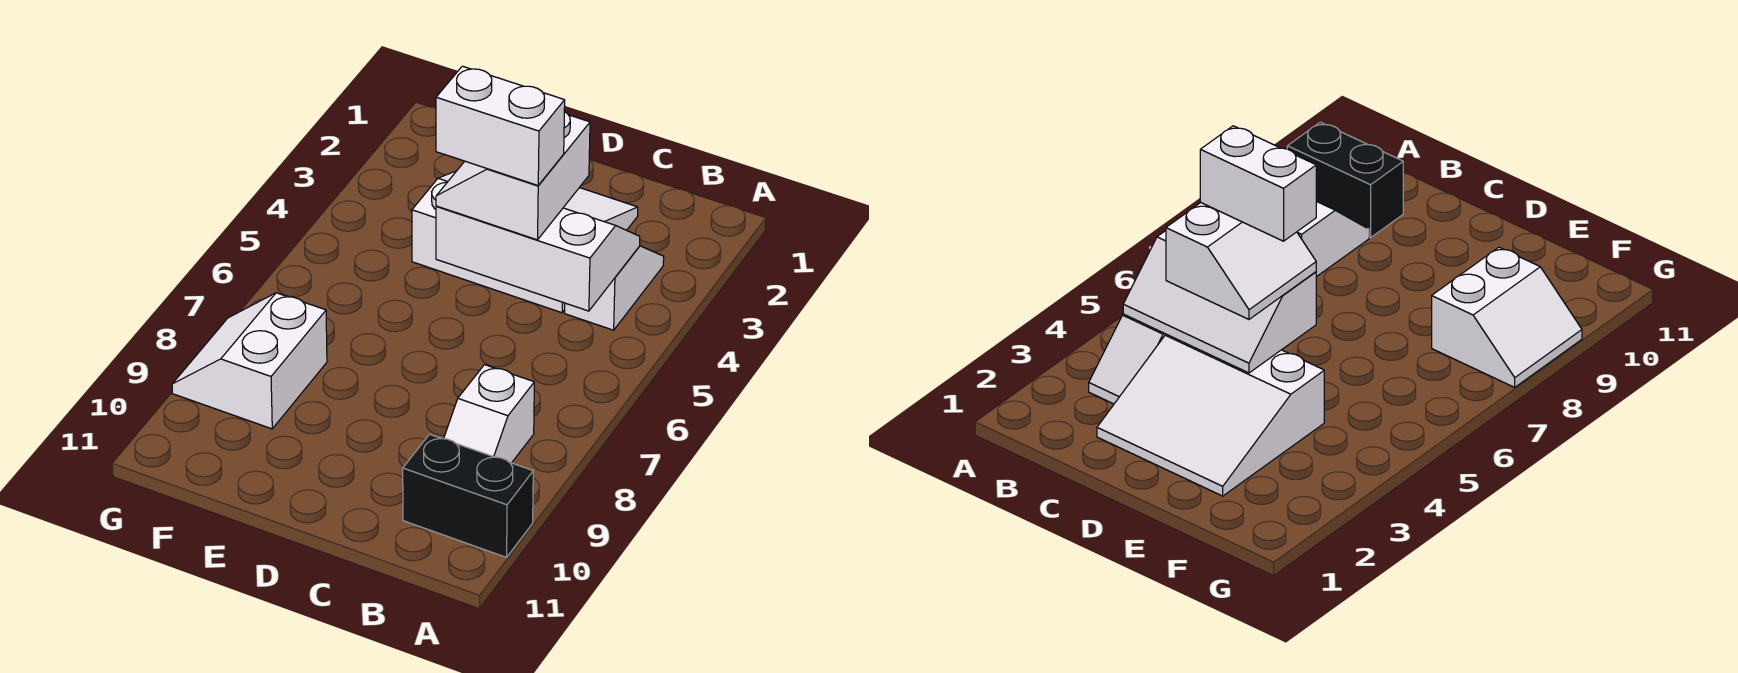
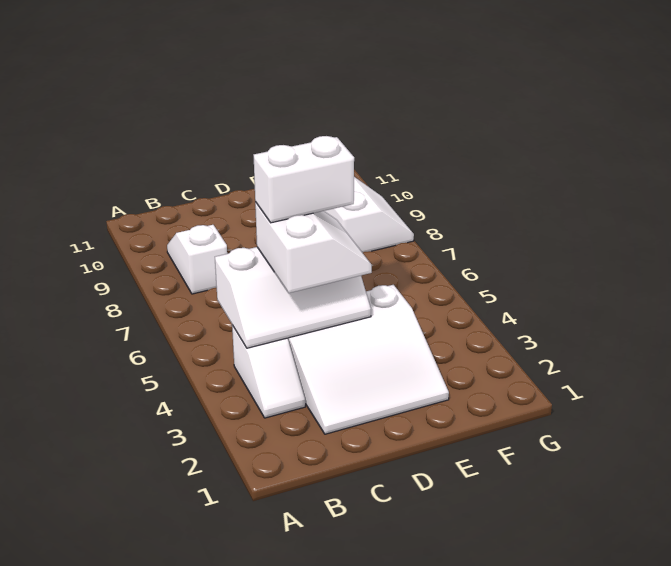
black 1x2 brick [403,434,533,557] -> none

